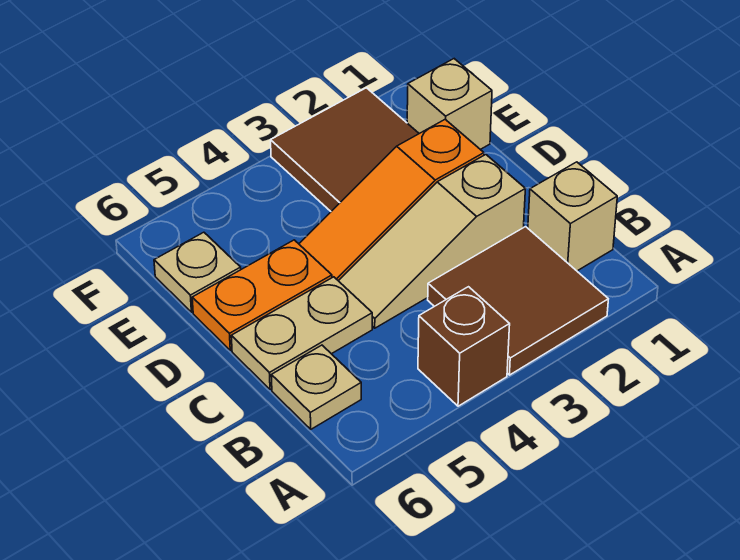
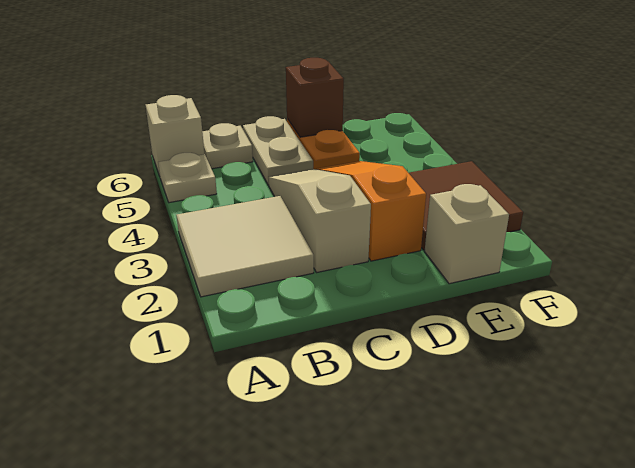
brown 2x2 tile [428,227,608,375] -> tan 2x2 tile [176,196,314,297]
brown 1x1 brick [418,287,510,406] -> brown 1x1 brick moved to [286,58,344,137]
tan 1x1 brick [528,162,617,271] -> tan 1x1 brick moved to [146,95,204,176]
tan 1x1 plate [154,232,241,312] -> tan 1x1 plate moved to [158,153,217,203]

